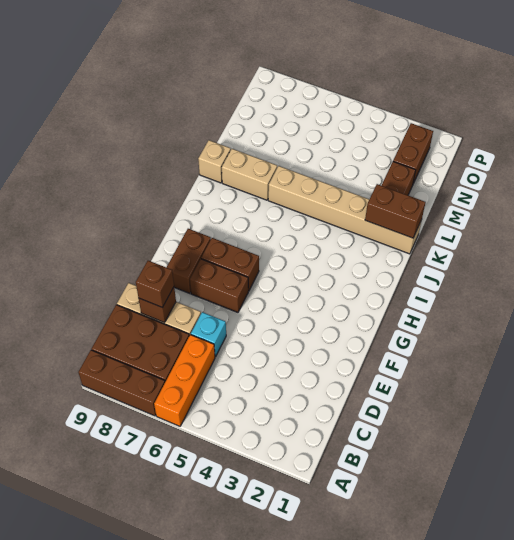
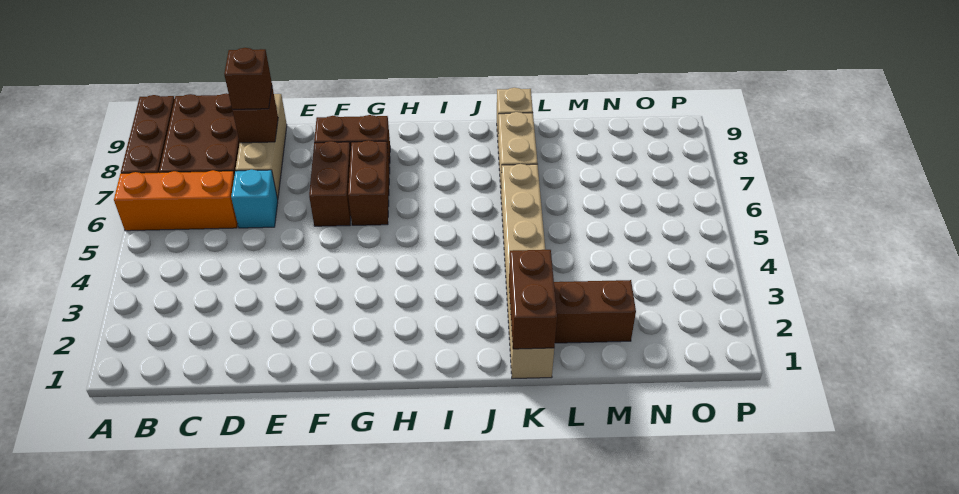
brown 1x2 brick [393,123,433,184] -> none

